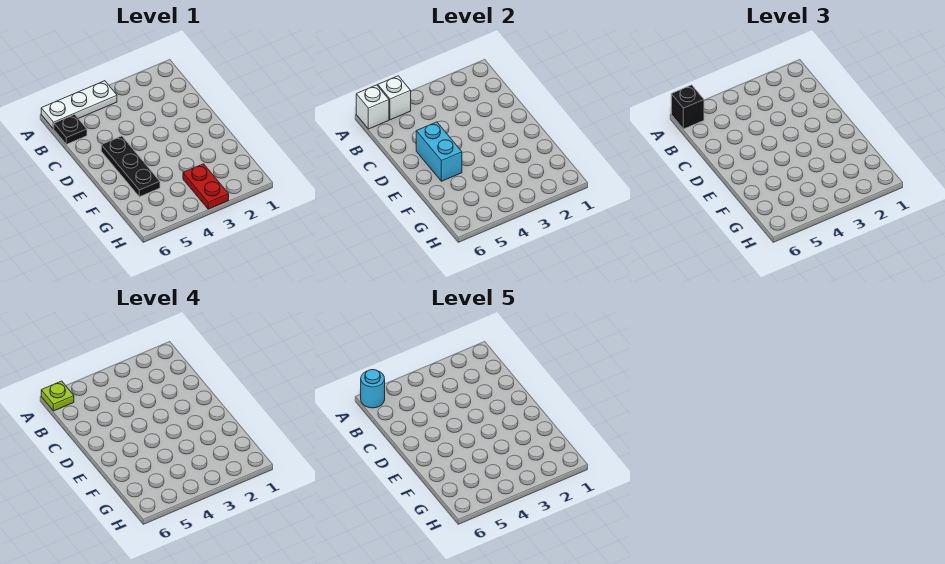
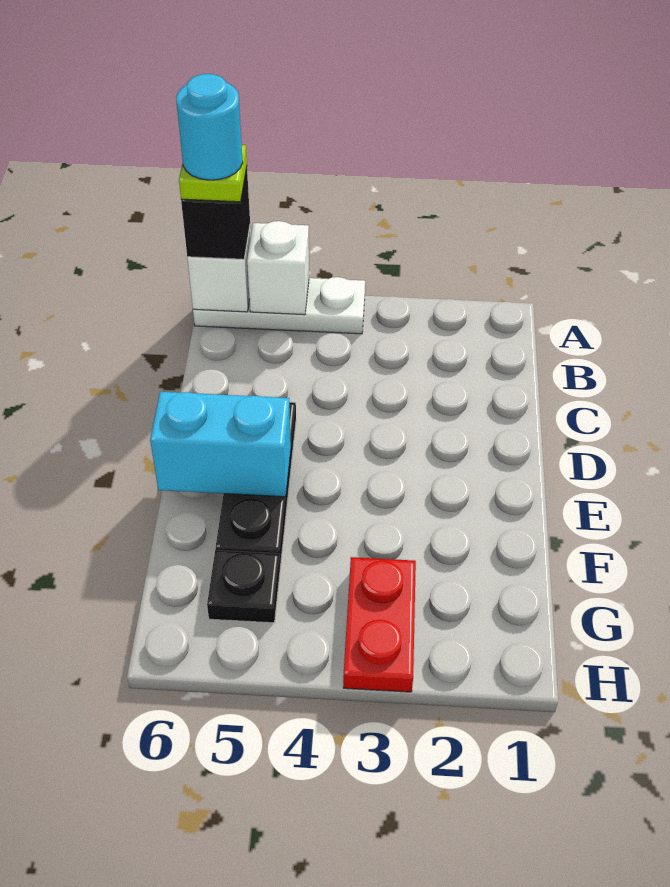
black 1x1 plate [54,115,87,144] -> black 1x1 plate moved to [207,550,280,623]
cyan 1x2 brick [416,122,462,181] -> cyan 1x2 brick turned to [150,392,291,497]

